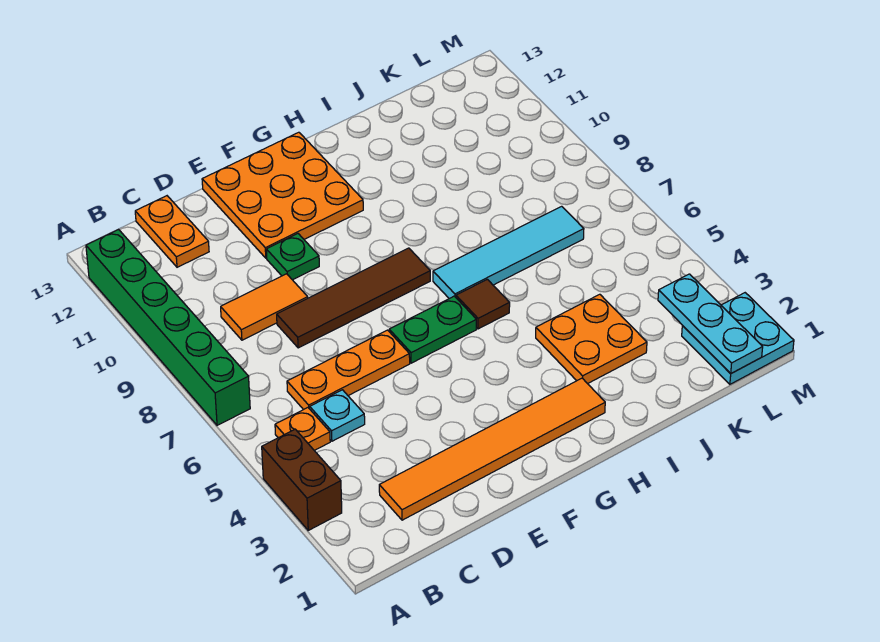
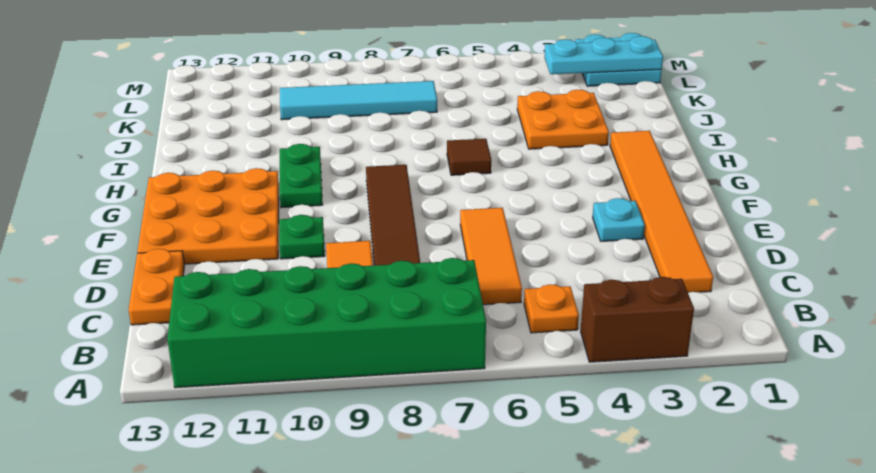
green 1x6 brick [86,229,250,425] -> green 2x6 brick [167,258,486,388]
cyan 1x1 plate [310,390,365,441] -> cyan 1x1 plate moved to [593,198,645,241]
orange 1x3 plate [287,330,410,410] -> orange 1x3 tile [460,208,522,305]
orange 1x2 plate [135,196,209,267] -> orange 1x2 plate turned to [129,249,184,325]
green 1x2 plate [389,296,476,363] -> green 1x2 plate moved to [280,144,323,208]
cyan 1x4 tile [433,206,584,299] -> cyan 1x4 tile turned to [280,81,437,120]

